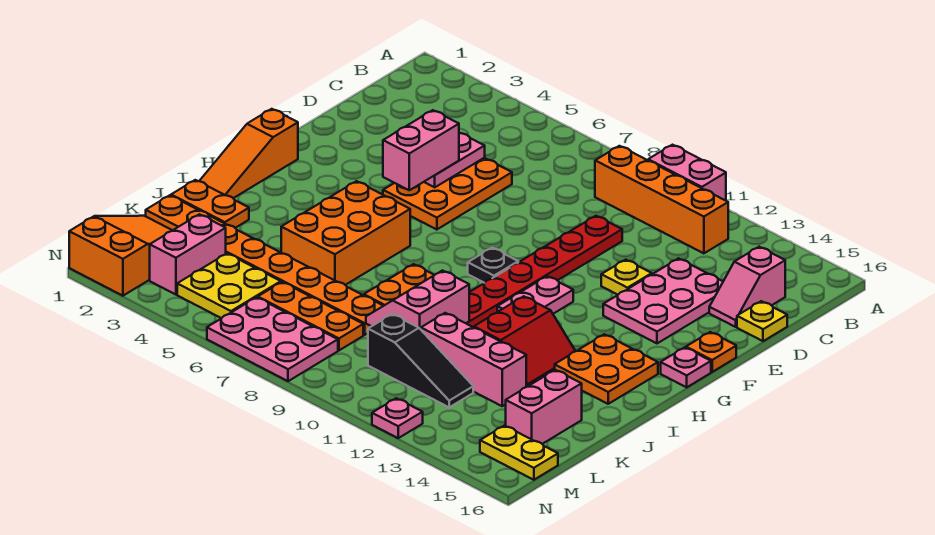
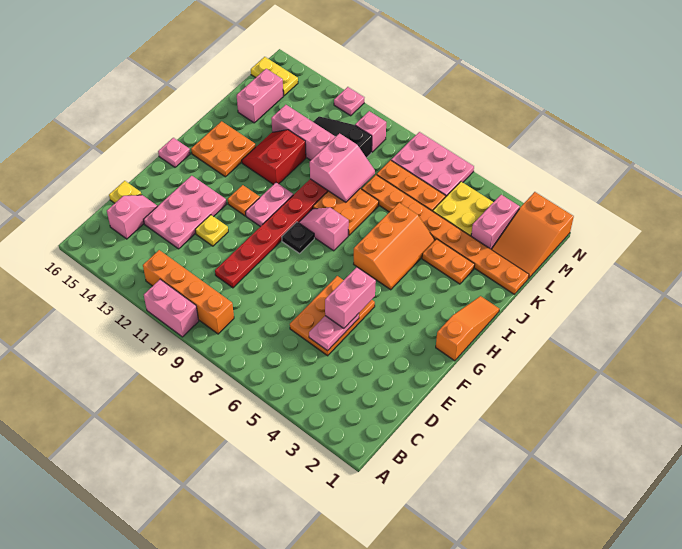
orange 1x1 plate [686,332,736,372] -> orange 1x1 plate moved to [228,185,260,216]
orange 2x3 brick [281,181,410,285] -> orange 2x3 slope [354,203,435,290]
none -> pink 1x2 slope [299,207,349,251]
orange 1x2 plate [171,180,249,228] -> orange 1x2 plate moved to [422,239,475,284]
none -> pink 1x1 brick [355,111,386,152]

